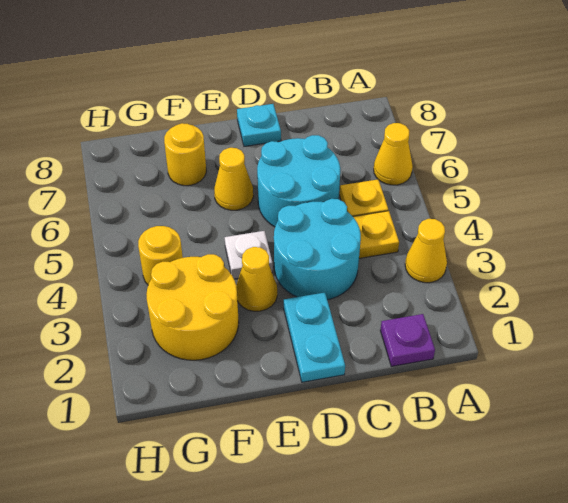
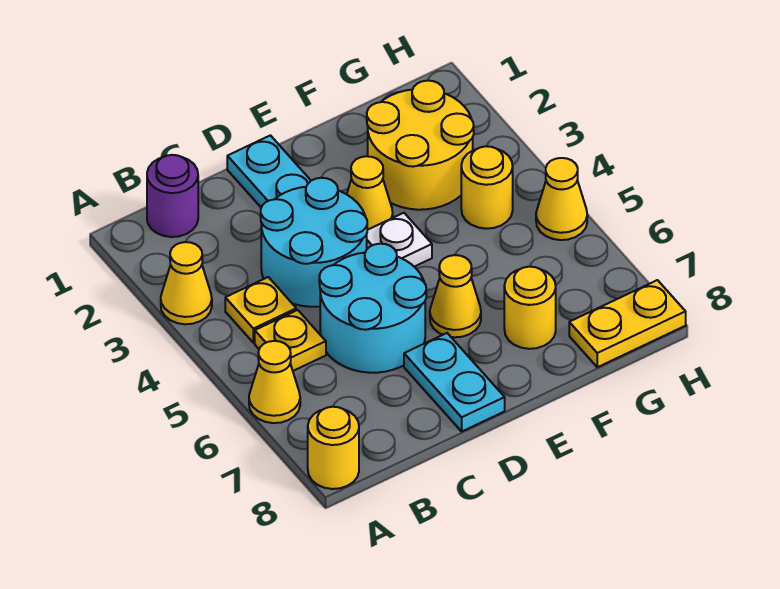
none -> yellow 1x1 round brick [308,407,359,489]
purple 1x1 plate [380,314,435,366] -> purple 1x1 round brick [147,155,198,237]
cyan 1x1 plate [237,104,281,146] -> cyan 1x2 plate [404,333,505,431]
none -> yellow 1x2 plate [569,280,686,367]
none -> yellow 1x1 cone [536,158,587,240]

